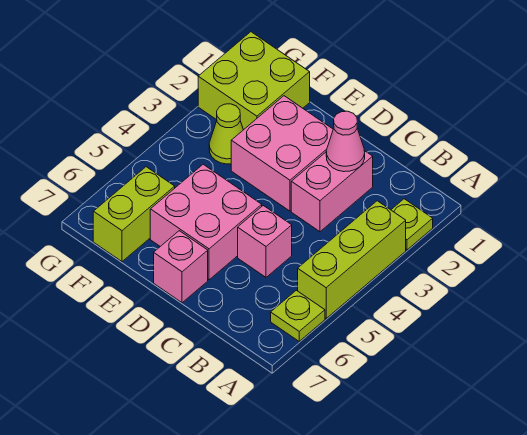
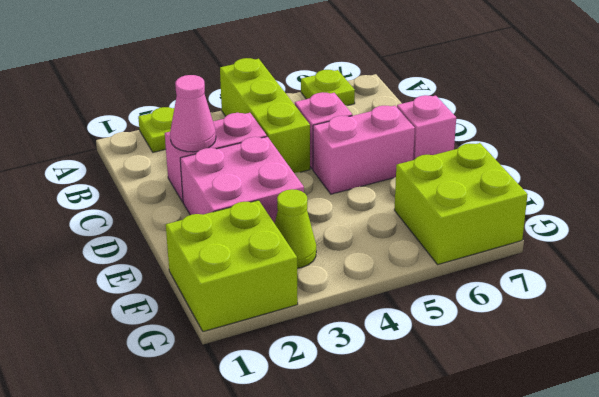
lime 1x3 brick [298,201,406,318] -> lime 1x3 brick turned to [220,58,310,173]
pink 2x2 brick [150,164,262,280] -> pink 1x2 brick [313,106,415,194]
lime 1x2 brick [93,167,175,261] -> lime 2x2 brick [394,143,528,264]

